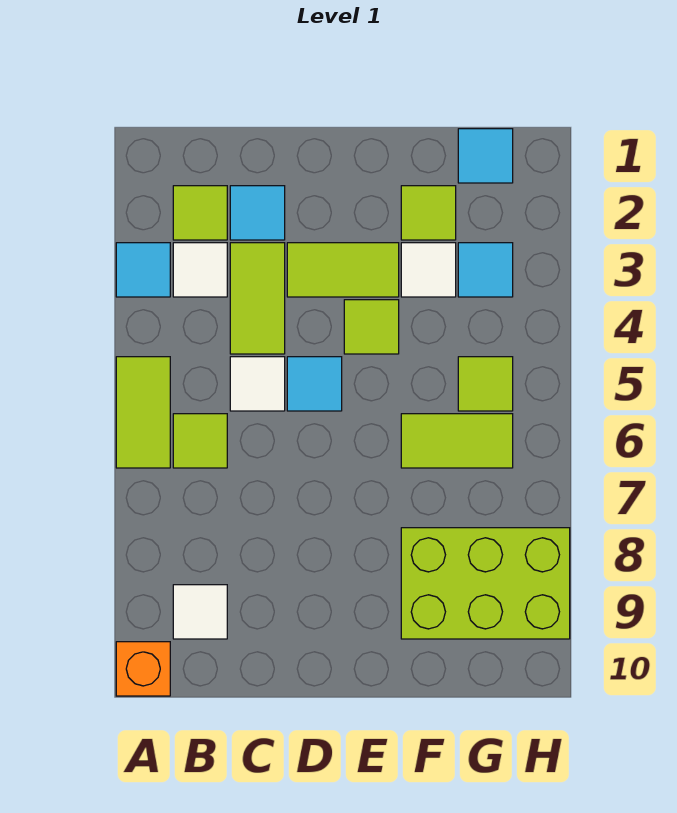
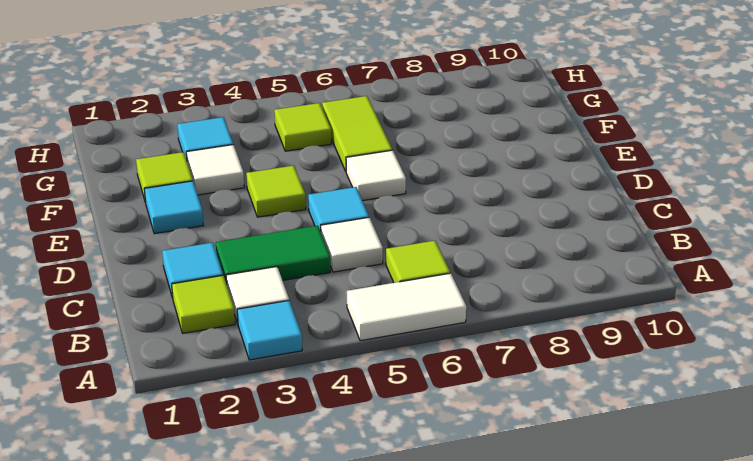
lime 1x2 tile [116,357,170,468] -> white 1x2 tile [347,273,466,341]
orange 1x1 brick [116,642,170,696] -> none
white 1x1 tile [173,585,227,639] -> white 1x1 tile moved to [346,150,406,201]
lime 1x2 tile [230,243,285,354] -> green 1x2 tile [216,226,330,284]
lime 1x2 tile [287,243,399,297] -> none
lime 2x3 brick [401,528,570,639] -> none
cyan 1x1 tile [458,129,513,183] -> cyan 1x1 tile moved to [144,181,204,234]

